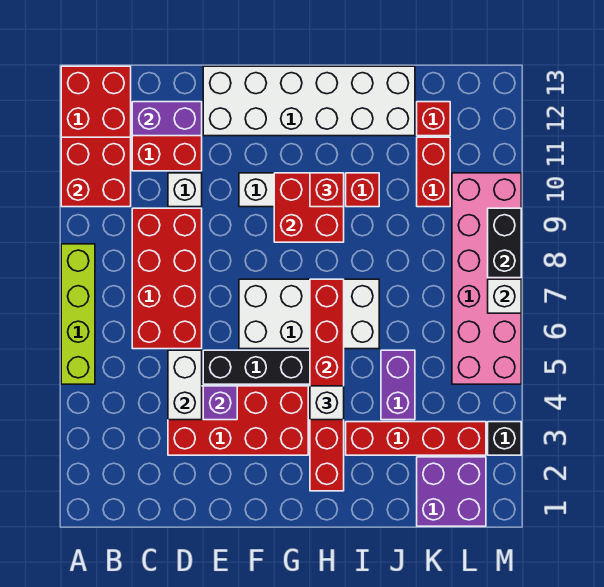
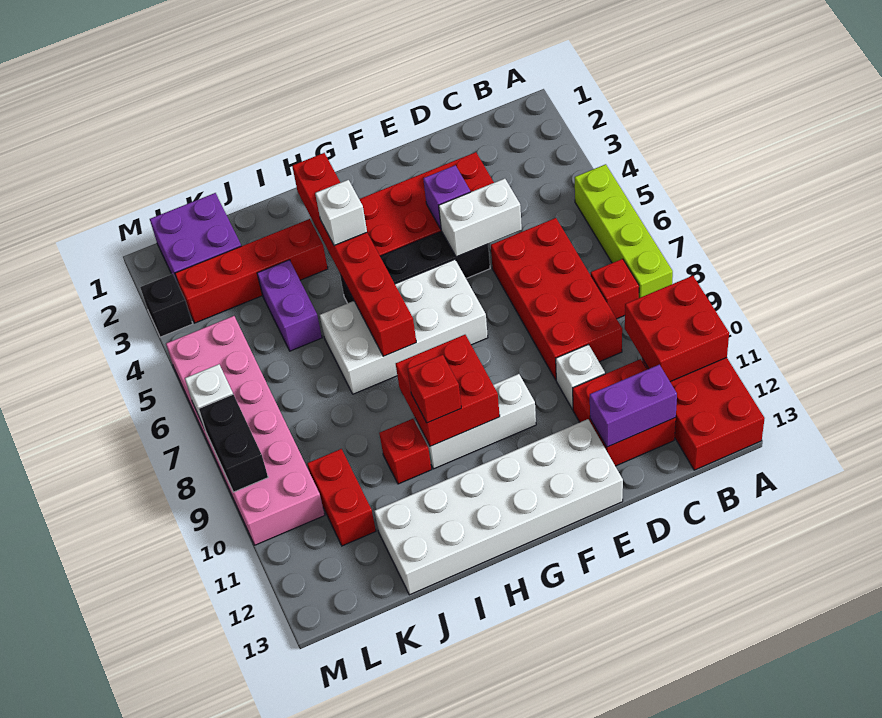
white 1x2 brick [168,350,202,420] -> white 1x2 brick turned to [439,179,522,257]
red 1x1 brick [417,102,450,136] -> red 1x1 brick moved to [591,259,639,319]

